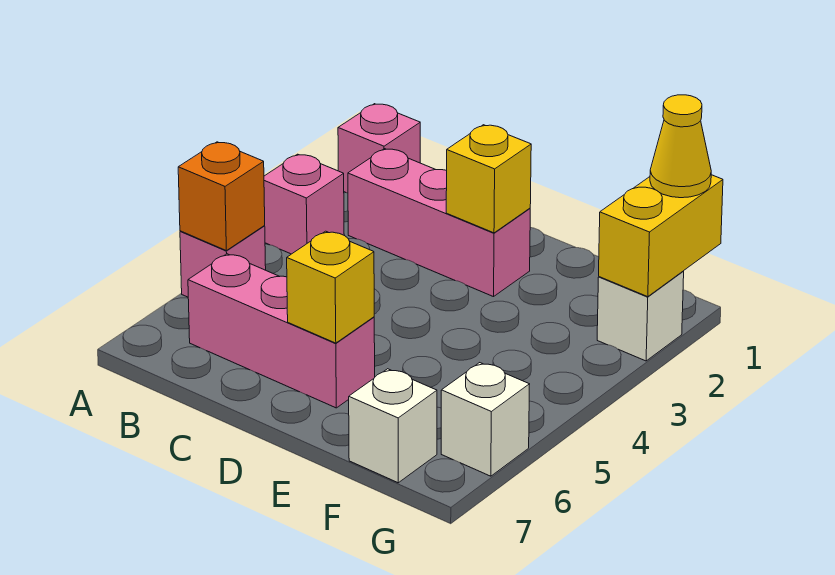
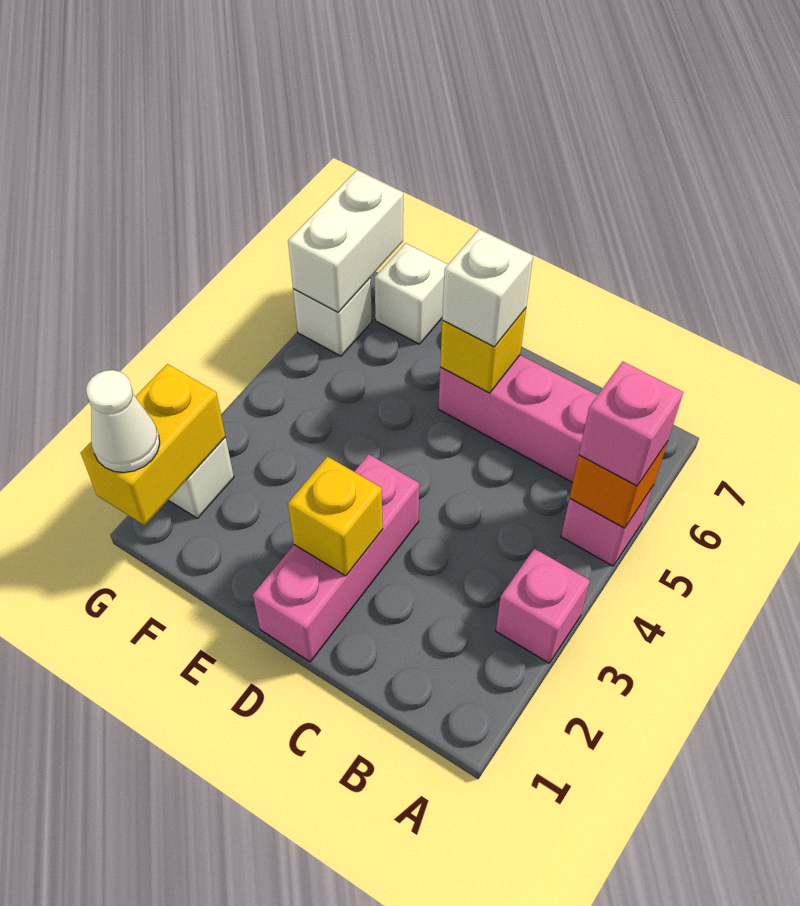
pink 1x1 brick [338,104,420,193] -> pink 1x1 brick moved to [579,361,683,486]
pink 1x3 brick [348,149,530,297] -> pink 1x3 brick turned to [253,454,419,662]
none -> white 1x1 brick [442,230,533,347]
yellow 1x1 cone [650,95,711,198] -> white 1x1 cone [86,370,160,472]
none -> white 1x2 brick [288,170,403,312]

